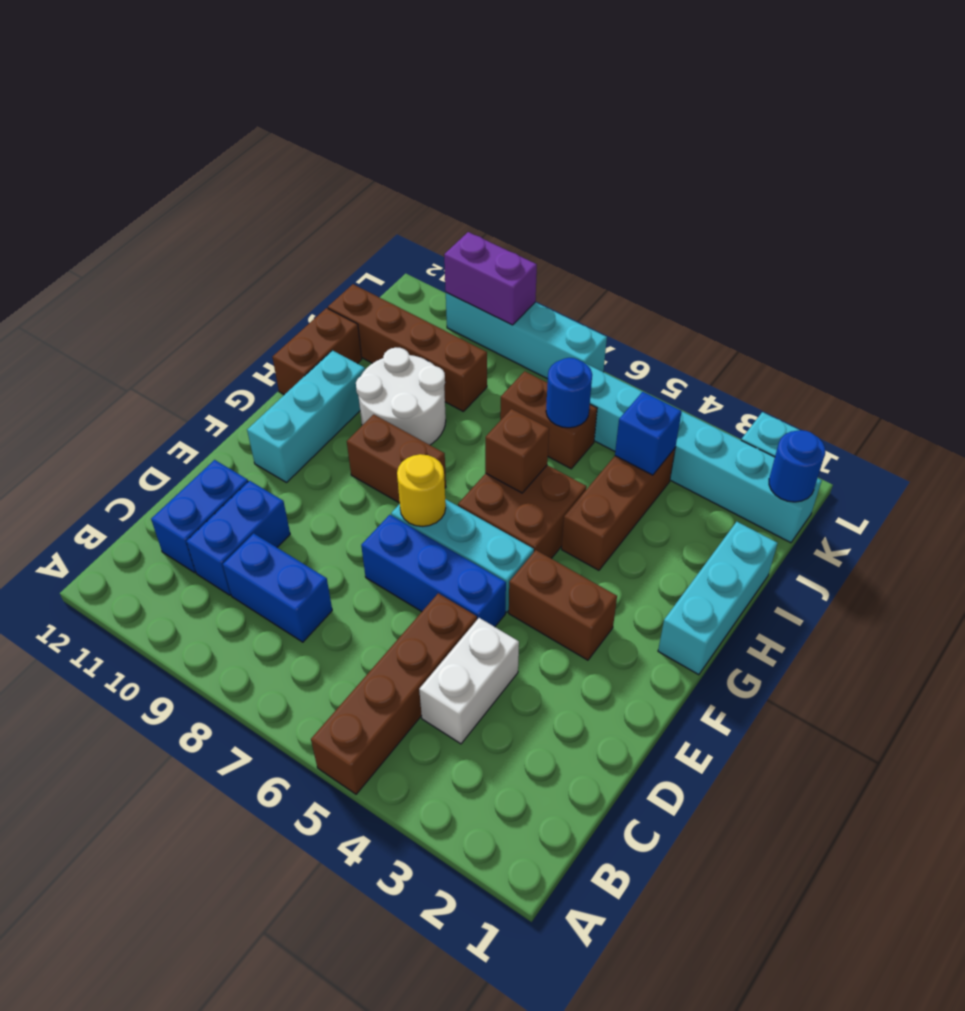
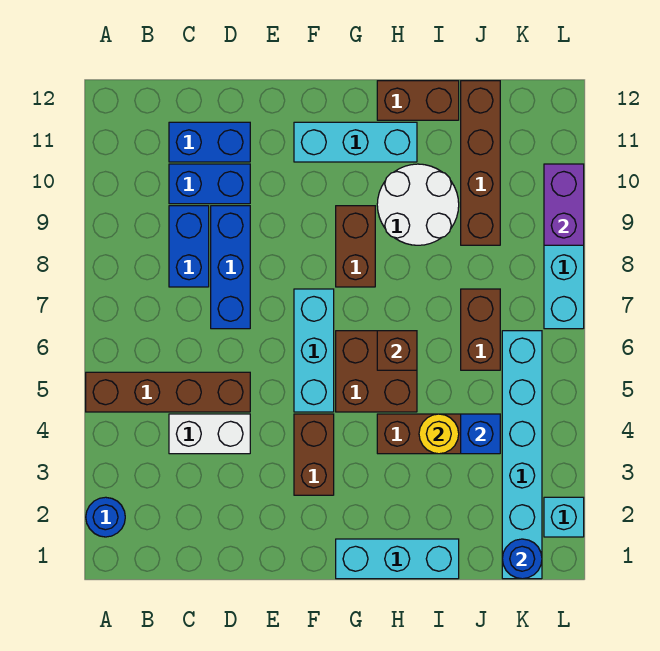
blue 1x3 brick [361,515,506,627] -> blue 1x3 brick moved to [211,206,250,329]
yellow 1x1 round brick [397,454,446,526] -> yellow 1x1 round brick moved to [419,414,459,454]
blue 1x1 round brick [546,358,592,428] -> blue 1x1 round brick moved to [86,497,125,537]

